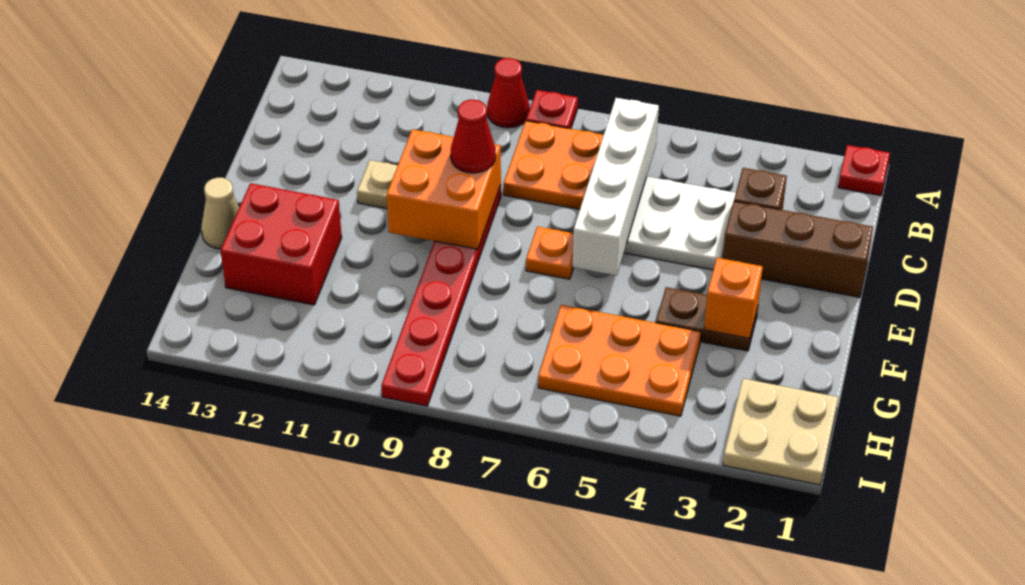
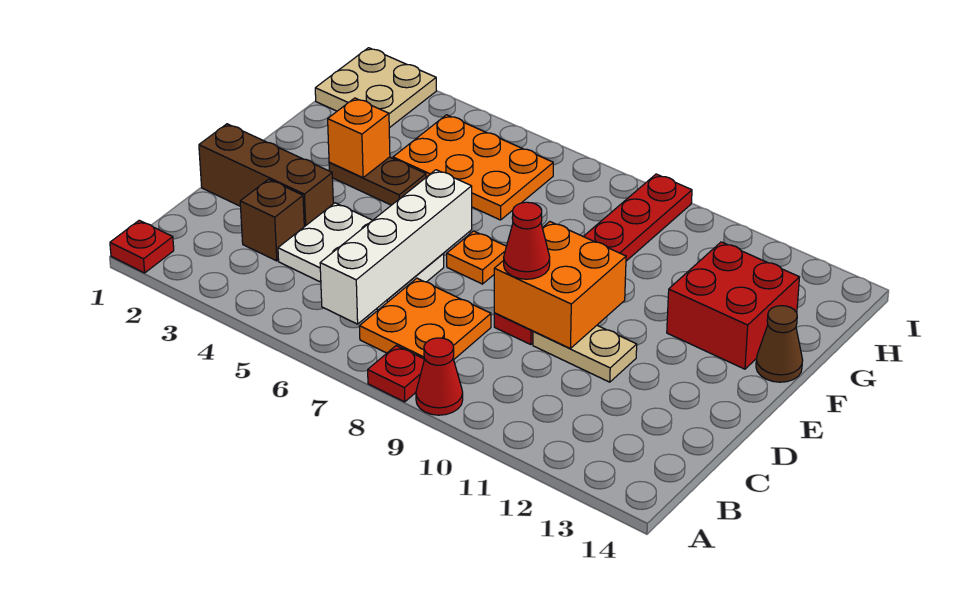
tan 1x1 cone [201,178,239,249] -> brown 1x1 cone [756,306,803,382]

